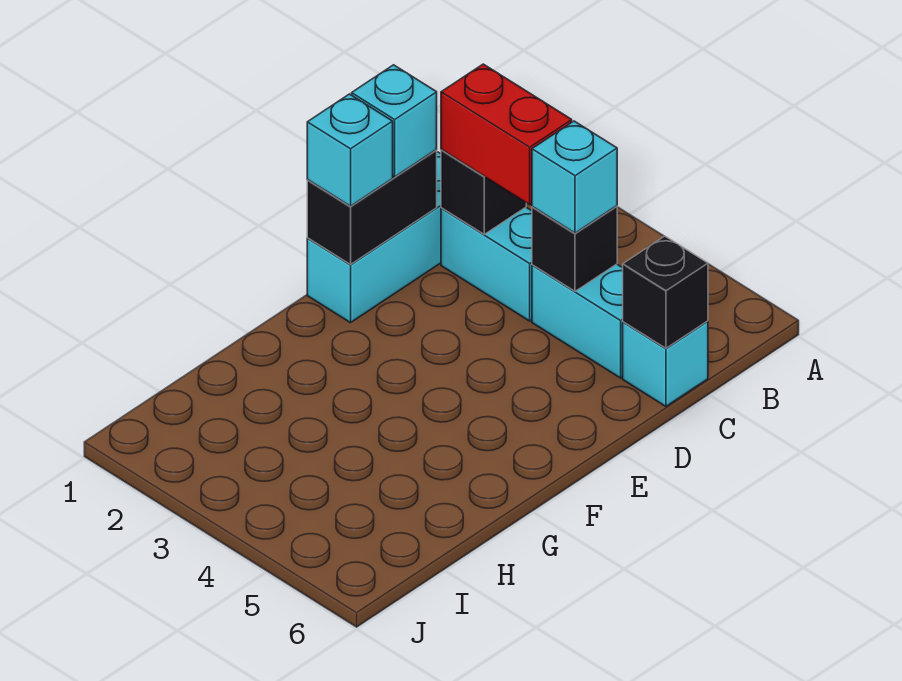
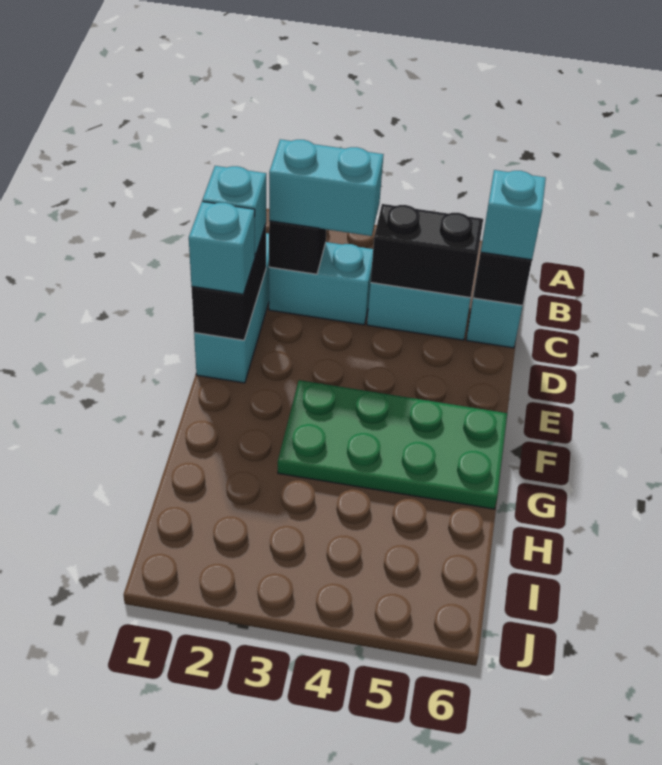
red 1x2 brick [441,64,572,205] -> cyan 1x2 brick [269,139,384,236]
black 1x1 brick [532,206,617,291] -> black 1x2 brick [371,204,483,298]
cyan 1x1 brick [532,121,617,233] -> cyan 1x1 brick moved to [481,170,546,260]
none -> green 2x4 plate [278,380,507,509]

